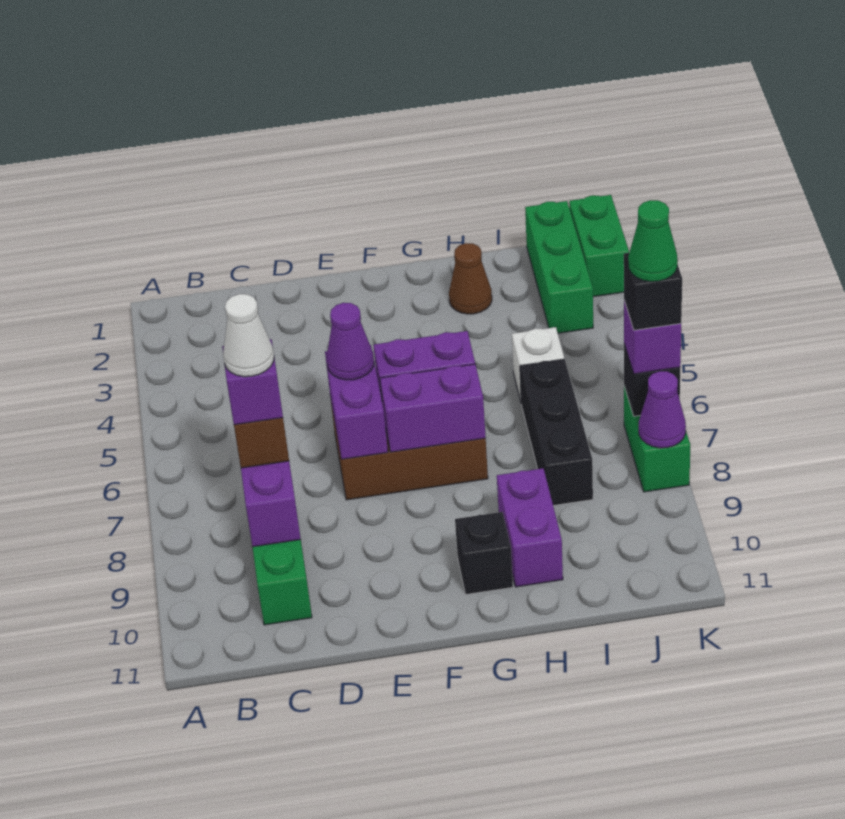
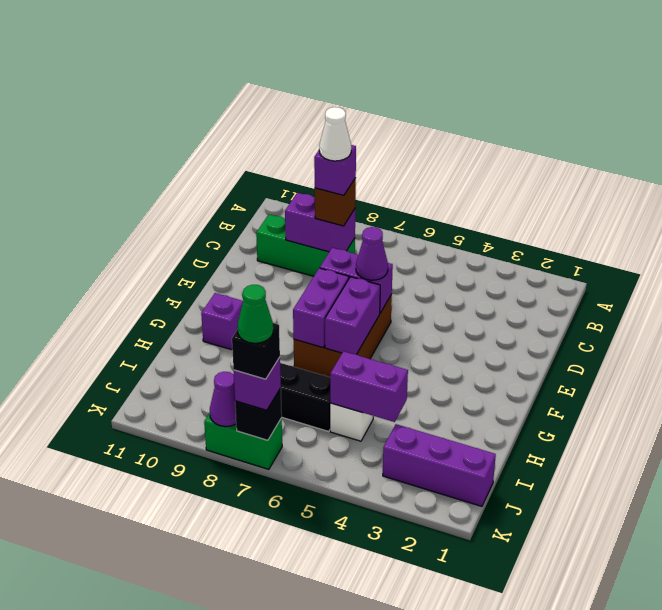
black 1x1 brick [455,512,513,594] -> purple 1x1 brick [201,293,243,350]
brown 1x1 cone [449,243,492,314] -> none
purple 1x2 brick [497,468,563,587] -> purple 1x2 brick moved to [330,351,408,422]
green 1x3 brick [525,201,593,333] -> purple 1x3 brick [383,424,496,506]
green 1x2 brick [569,195,629,297] -> none

